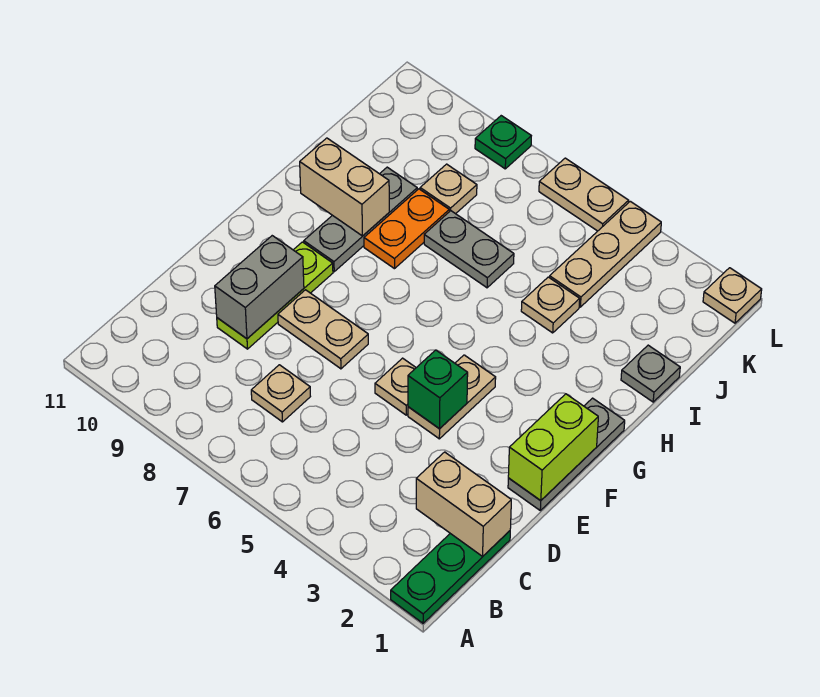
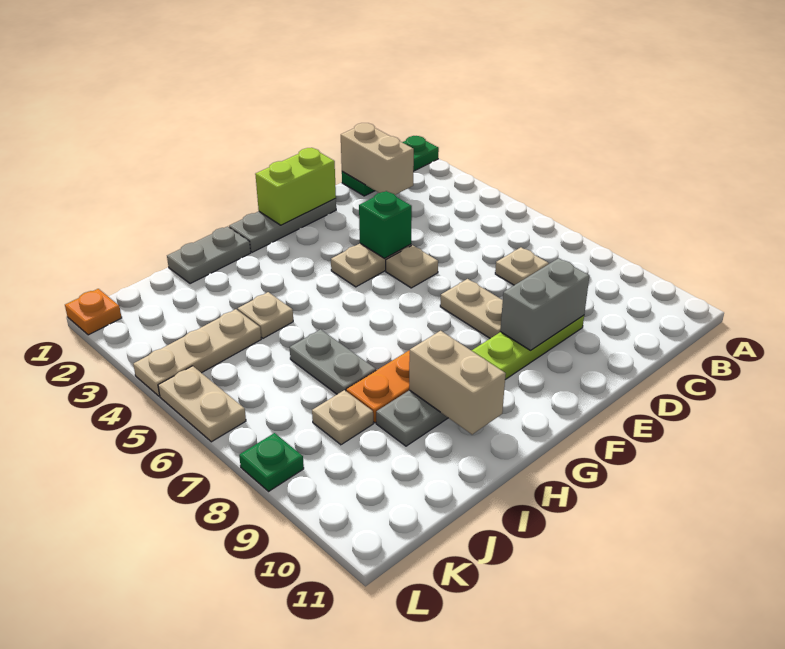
grey 1x1 plate [621,345,680,402] -> grey 1x2 plate [167,226,251,284]
tan 1x1 plate [703,268,762,323] -> orange 1x1 plate [65,289,122,335]

